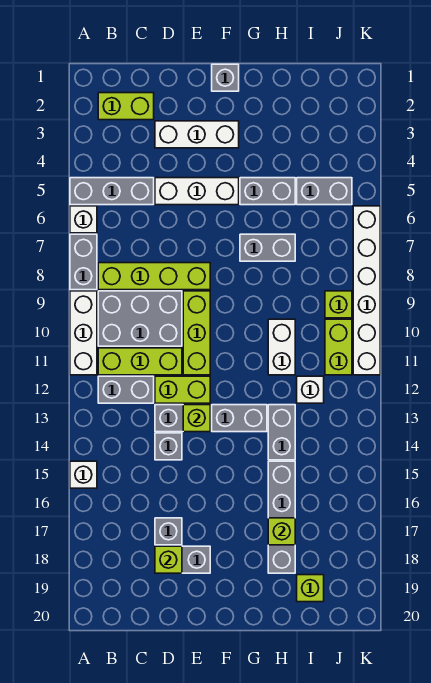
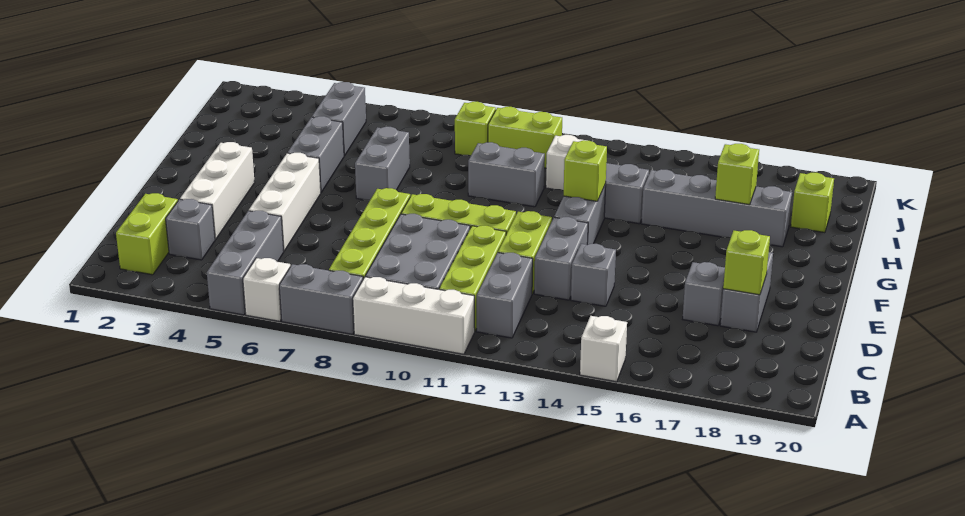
lime 1x1 brick [183,405,210,432] -> lime 1x1 brick moved to [564,140,607,201]
grey 1x1 brick [212,64,239,91] -> grey 1x1 brick moved to [166,199,215,260]
white 1x2 brick [268,319,295,375] -> grey 1x2 brick [468,142,545,207]
white 1x6 brick [353,206,380,375] -> none

